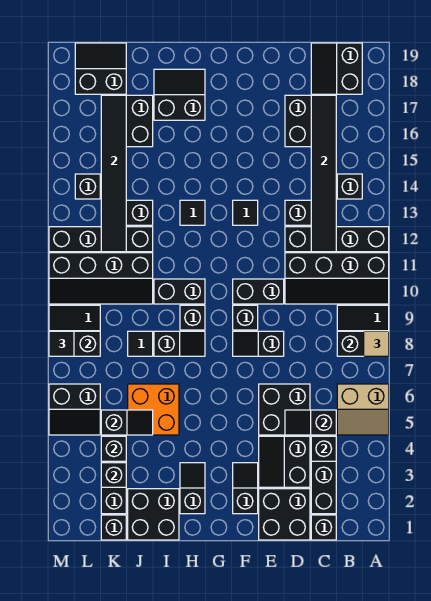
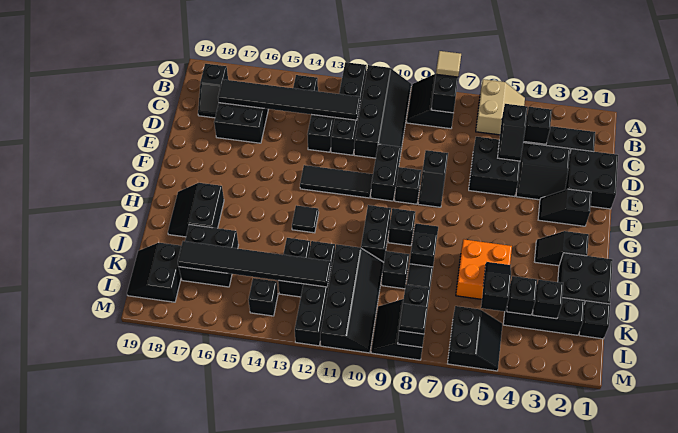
black 2x2 slope [311,43,362,94] -> black 1x2 slope [198,64,228,118]
black 1x1 brick [311,515,336,540] -> black 1x1 brick moved to [382,251,409,289]
black 1x1 tile [233,200,258,225] -> black 1x3 tile [300,165,373,198]

